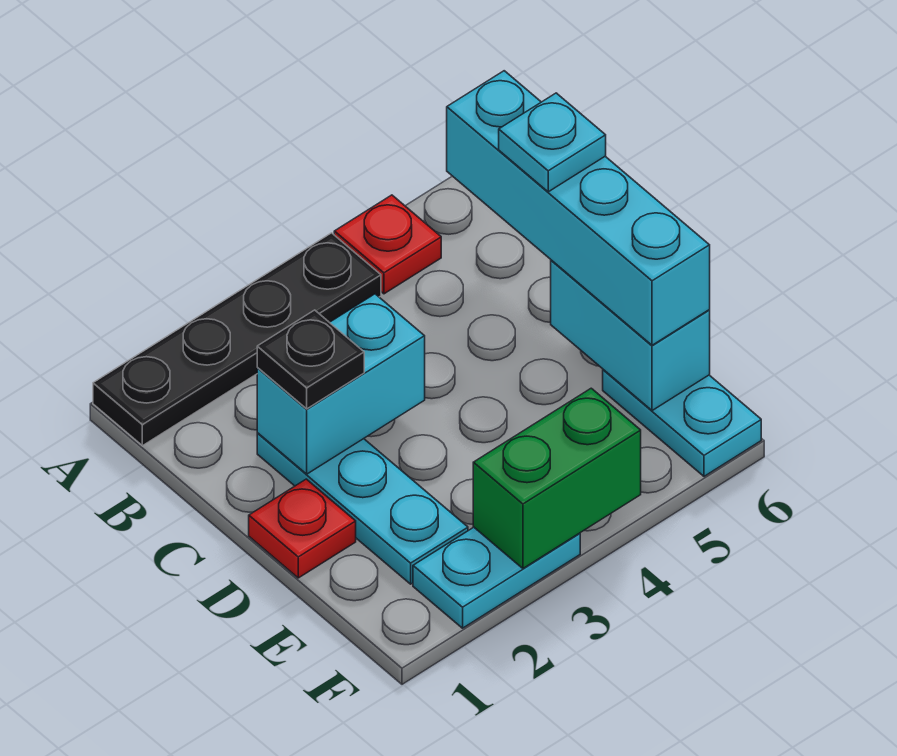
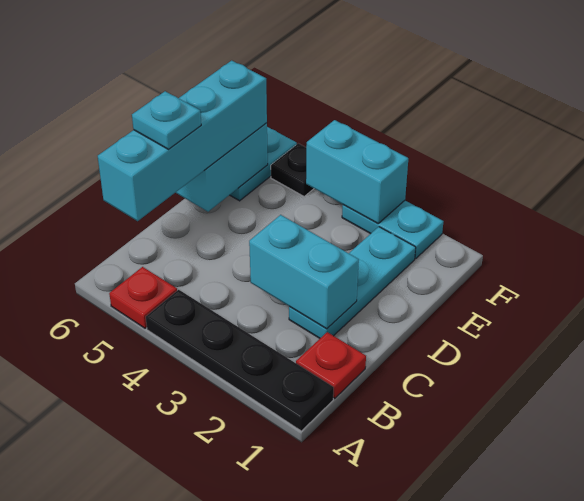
black 1x1 plate [257,310,364,409] -> black 1x1 plate moved to [271,143,314,196]
red 1x1 plate [249,479,356,578] -> red 1x1 plate moved to [296,332,366,398]
green 1x2 brick [473,388,641,568] -> cyan 1x2 brick [306,120,408,224]

